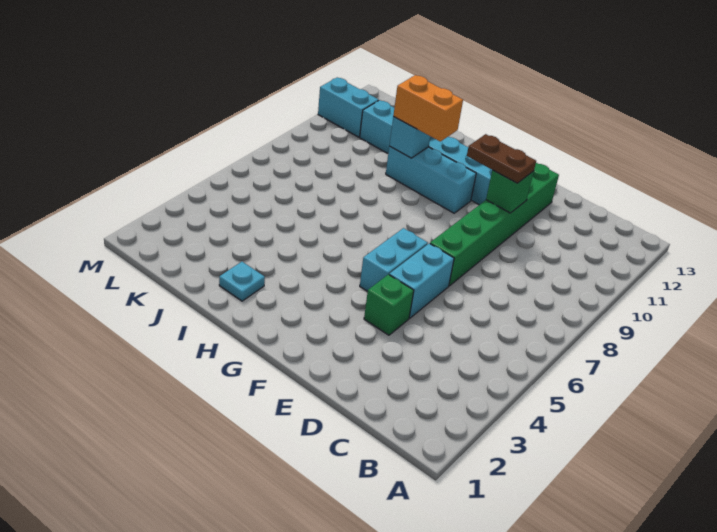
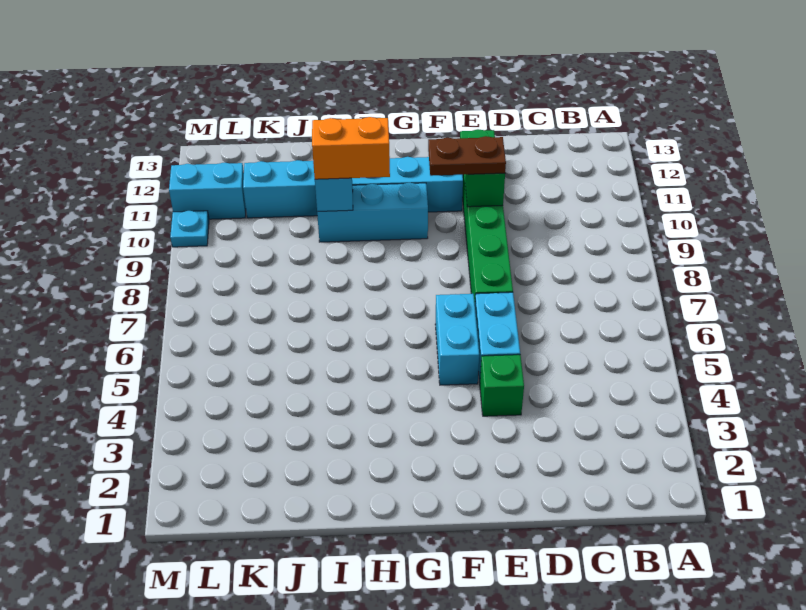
cyan 1x1 plate [219,262,265,301] -> cyan 1x1 plate moved to [170,211,209,247]

